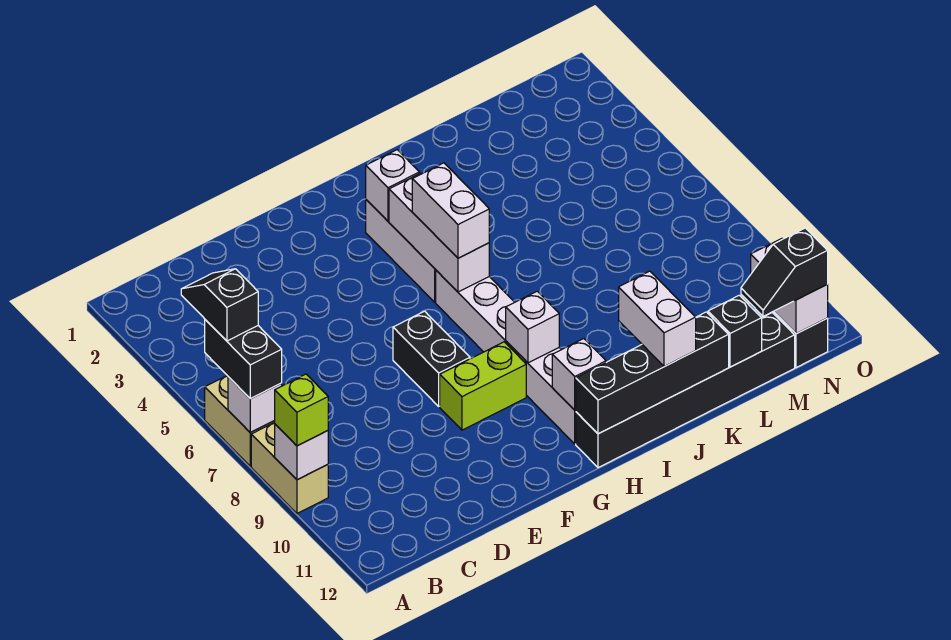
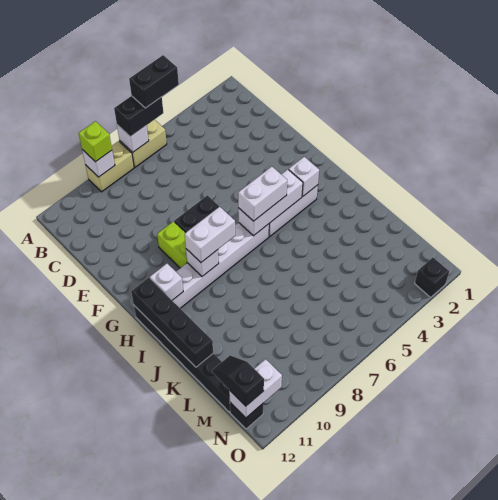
black 1x2 slope [181,269,258,341] -> black 1x2 brick [129,55,179,108]
white 1x2 brick [619,271,696,367] -> white 1x2 brick moved to [185,207,235,262]
black 1x1 brick [708,295,762,367] -> black 1x1 brick moved to [415,258,449,297]

